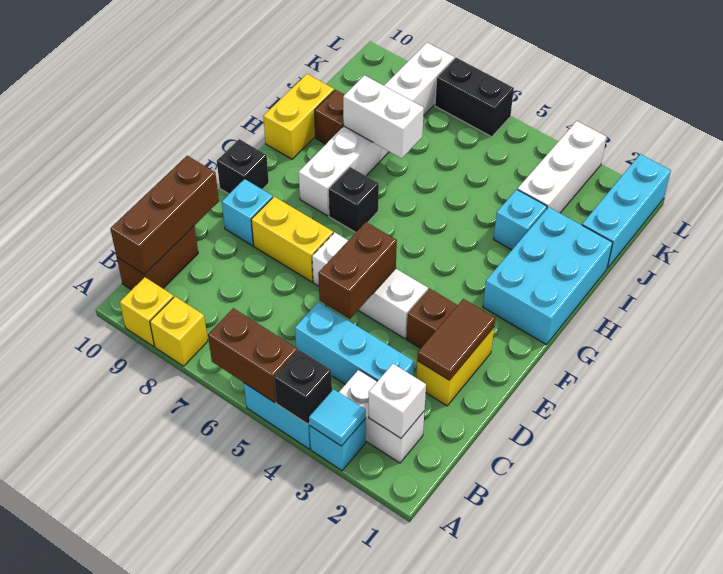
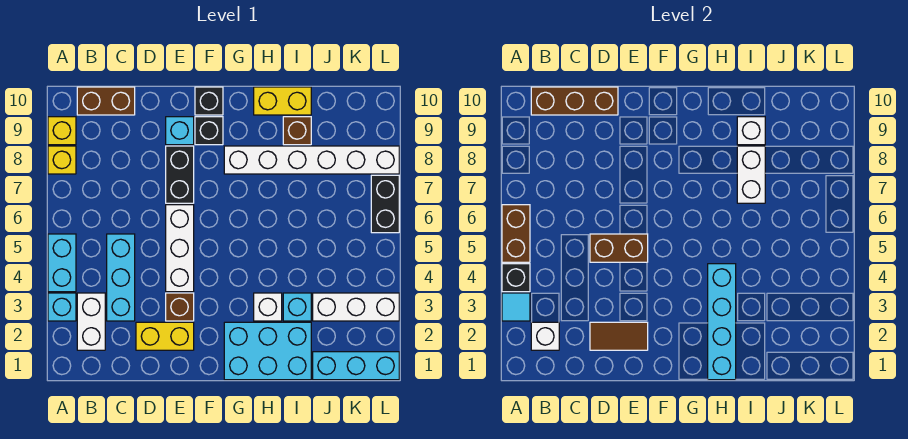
yellow 1x2 brick [251,197,333,282] -> black 1x2 brick [166,146,194,203]
black 1x1 brick [328,167,379,232] -> black 1x1 brick moved to [195,117,223,145]
none -> cyan 1x4 brick [708,264,736,380]
none -> white 1x1 brick [254,293,282,321]
none -> white 1x1 brick [737,117,765,145]

